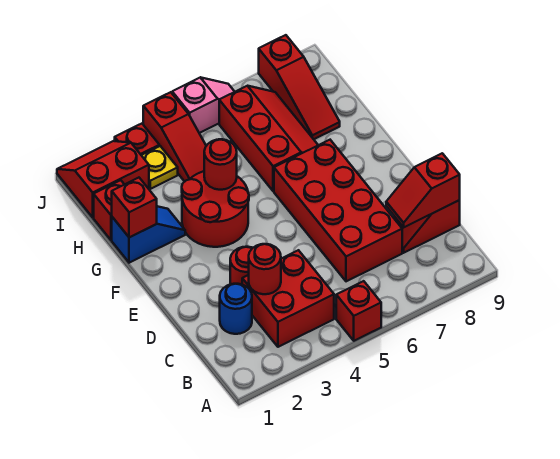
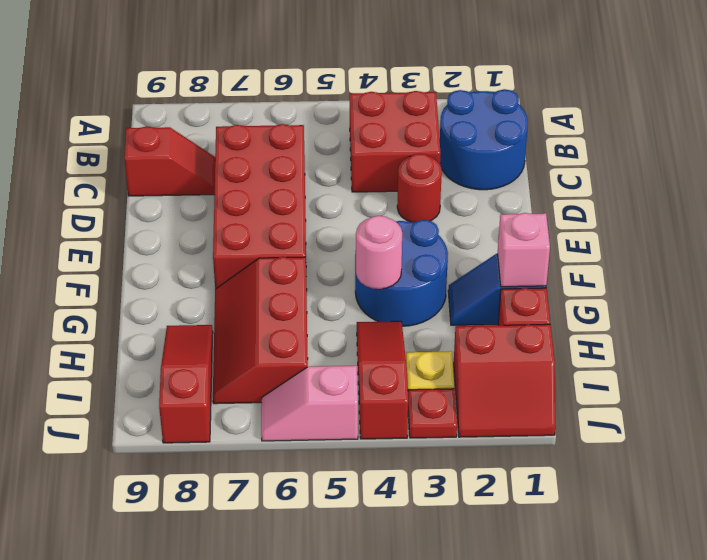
red 1x1 brick [336,281,381,341] -> none
blue 1x1 round brick [220,284,252,334] -> blue 2x2 round brick [440,89,528,190]
red 1x1 round brick [249,244,281,294] -> none
red 1x2 slope [386,153,460,227] -> none
red 2x2 round brick [182,171,249,247] -> blue 2x2 round brick [355,220,448,326]
red 1x1 brick [112,178,157,237] -> pink 1x1 brick [498,213,550,287]
red 1x1 round brick [204,139,237,190] -> pink 1x1 round brick [356,216,402,289]

